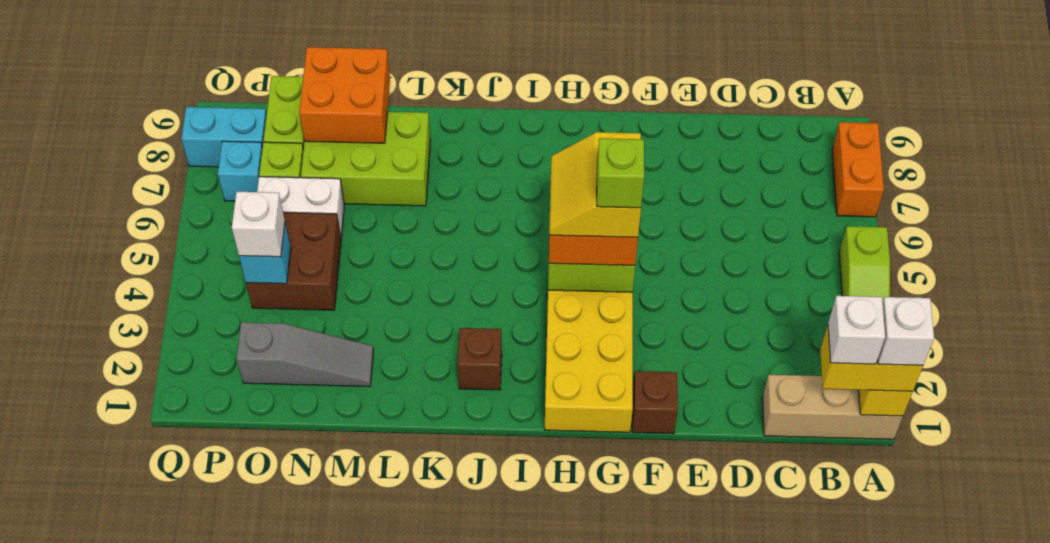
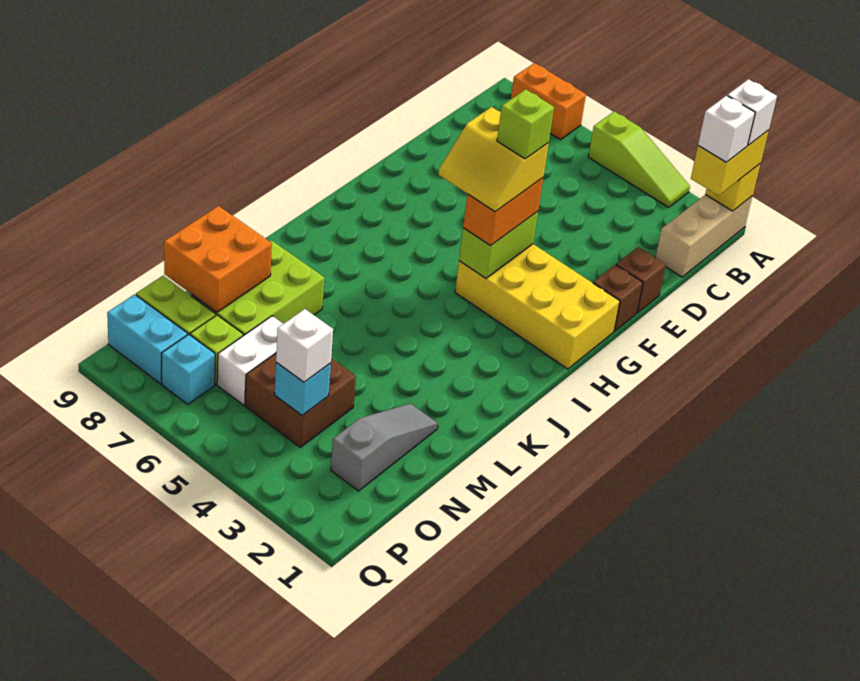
brown 1x1 brick [457,328,502,390] -> brown 1x1 brick moved to [616,247,666,313]
cyan 1x2 brick [181,107,267,167] -> cyan 1x2 brick turned to [107,294,188,384]

